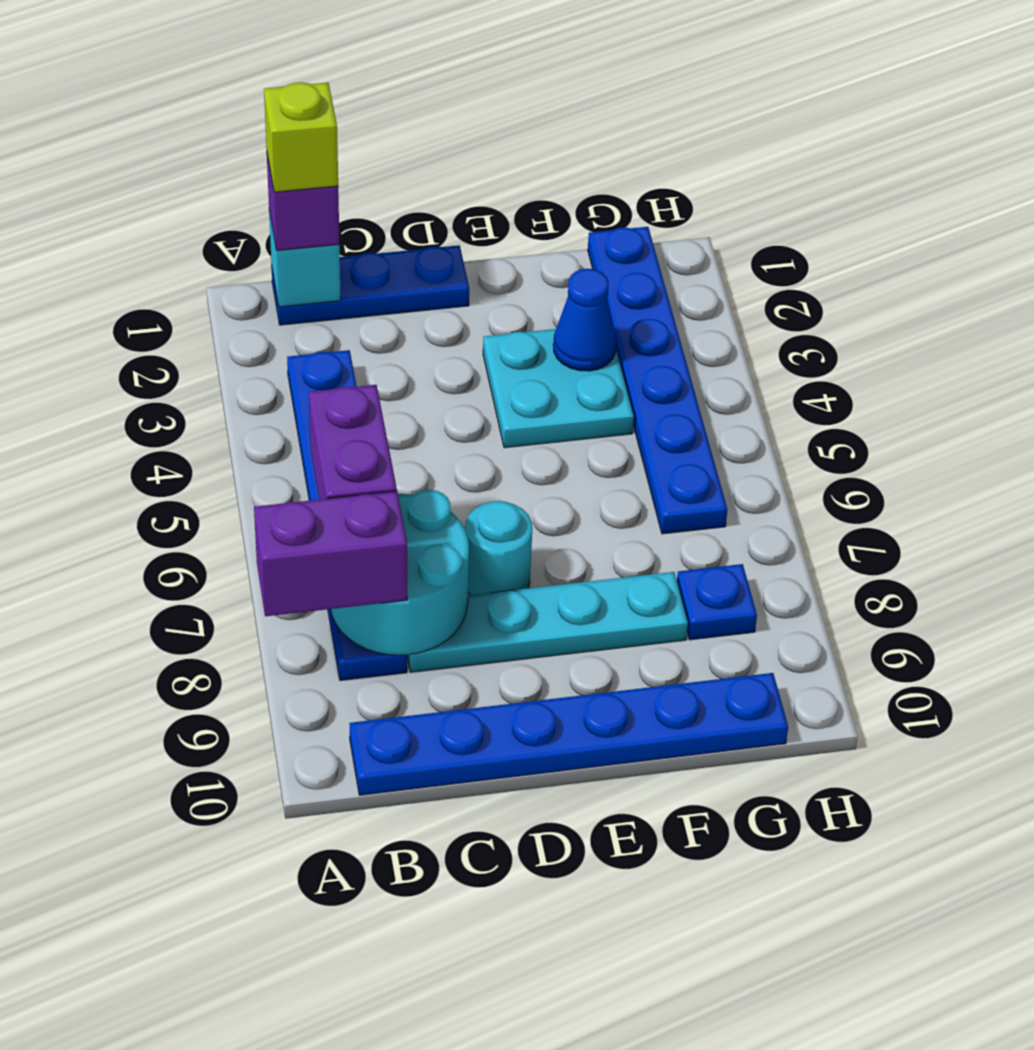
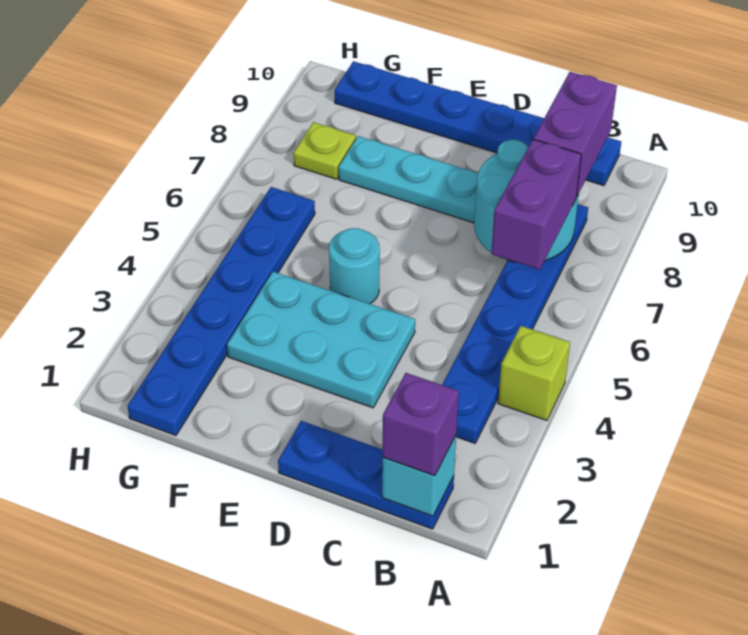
purple 1x2 brick [254,491,407,616] -> purple 1x2 brick turned to [534,72,617,197]
lime 1x1 brick [264,82,338,192] -> lime 1x1 brick moved to [498,326,570,420]
cyan 1x1 round brick [465,501,532,595] -> cyan 1x1 round brick moved to [329,228,380,304]
cyan 2x2 plate [483,329,634,448] -> cyan 2x3 plate [227,272,415,408]
blue 1x1 cone [553,269,616,371] -> none
blue 1x1 plate [677,564,757,640] -> lime 1x1 plate [293,122,356,179]

